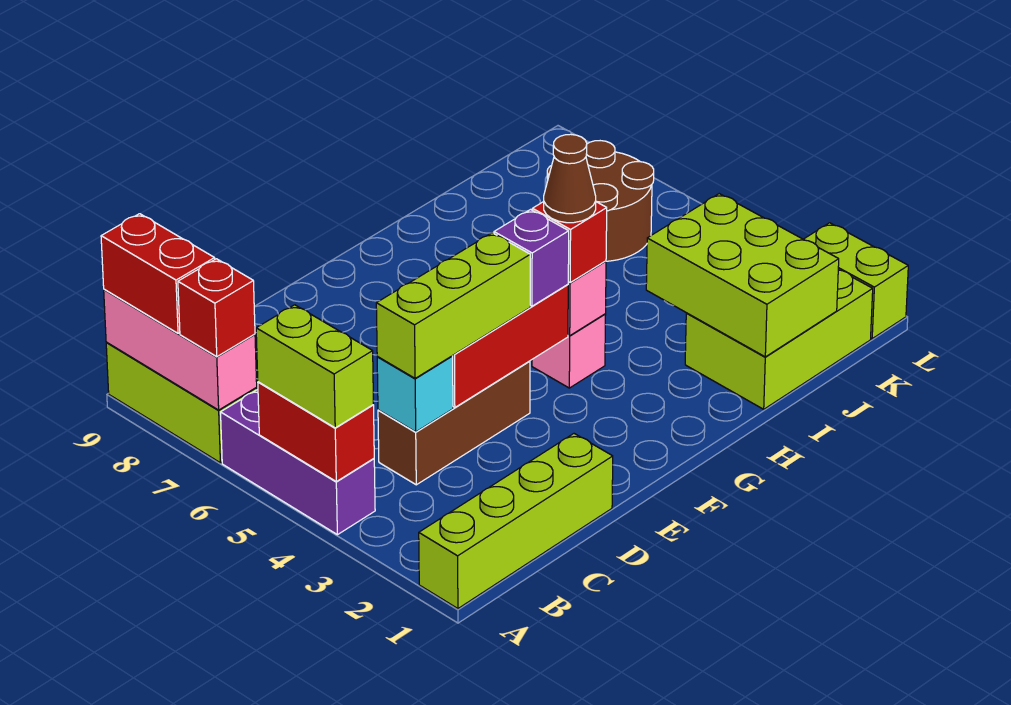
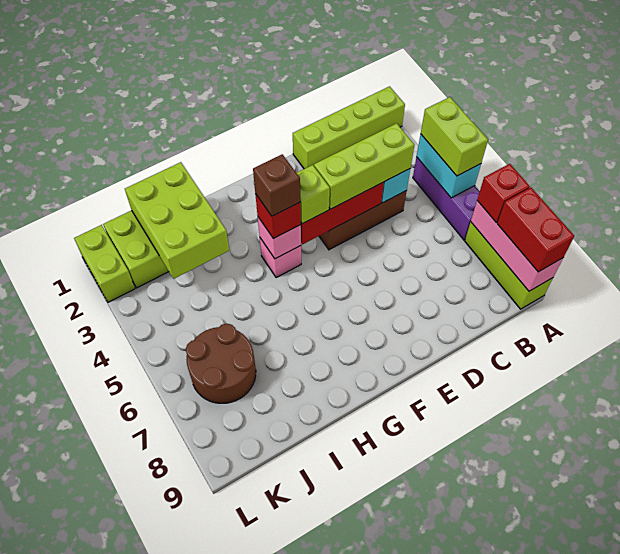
red 1x2 brick [258,382,374,481] -> cyan 1x2 brick [417,134,481,198]
purple 1x1 brick [494,210,569,306] -> lime 1x1 brick [297,165,330,224]
brown 1x1 cone [544,134,596,223] -> brown 1x1 brick [253,154,300,216]

